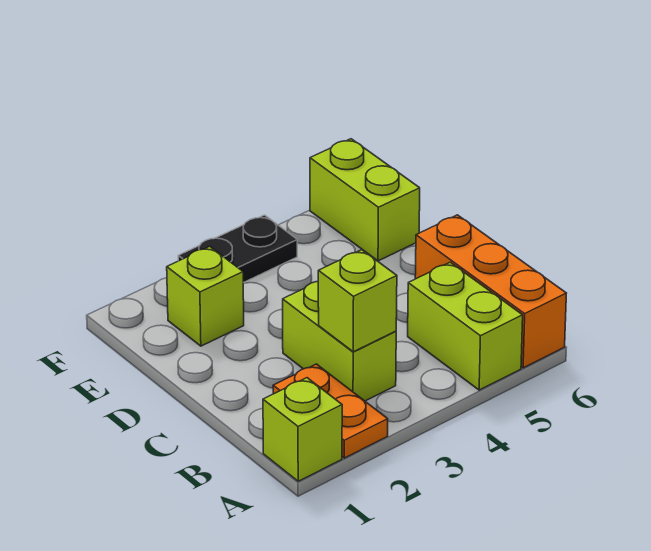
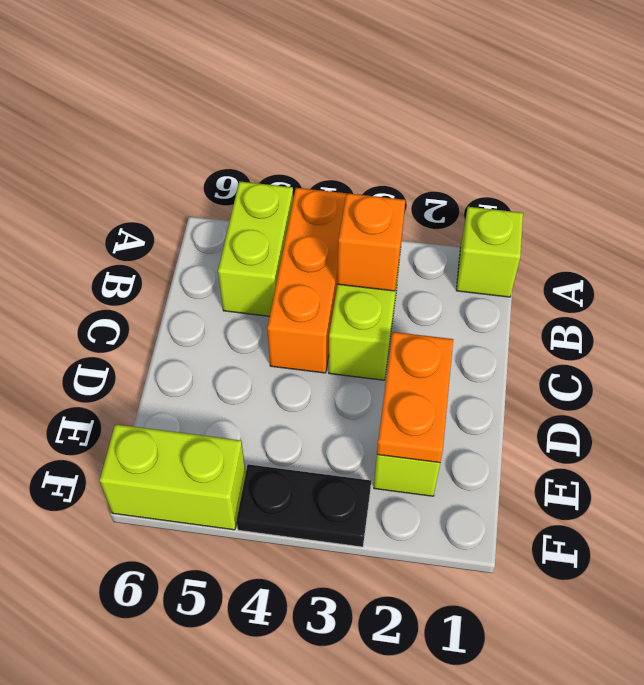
orange 1x2 plate [273,364,388,458] -> orange 1x2 plate moved to [377,332,453,463]
orange 1x3 brick [415,215,566,368] -> orange 1x3 brick moved to [267,188,346,373]
lime 1x1 brick [318,250,397,352] -> orange 1x1 brick [337,193,406,291]
lime 1x2 brick [310,139,420,261] -> lime 1x2 brick turned to [100,424,246,530]

